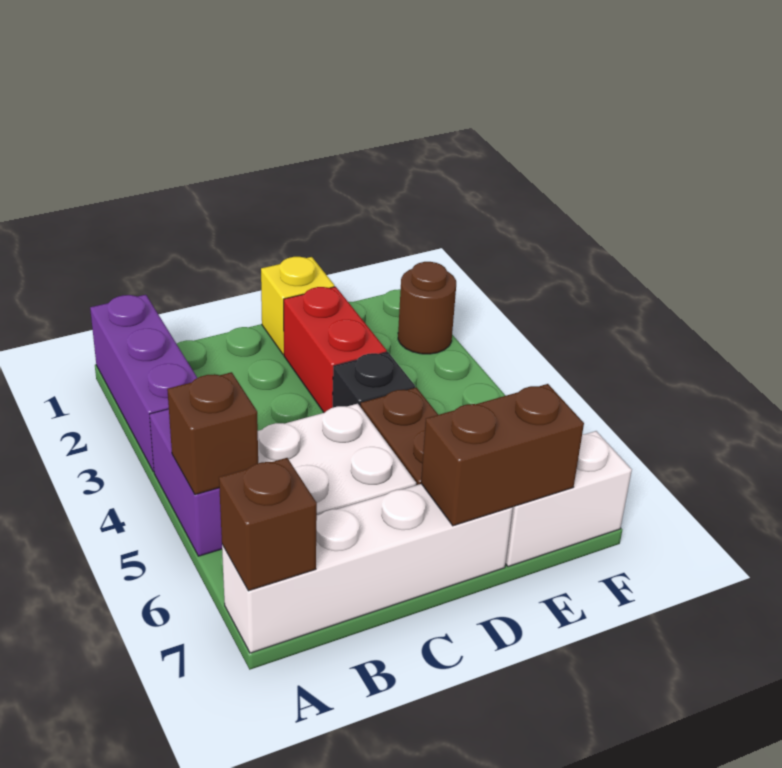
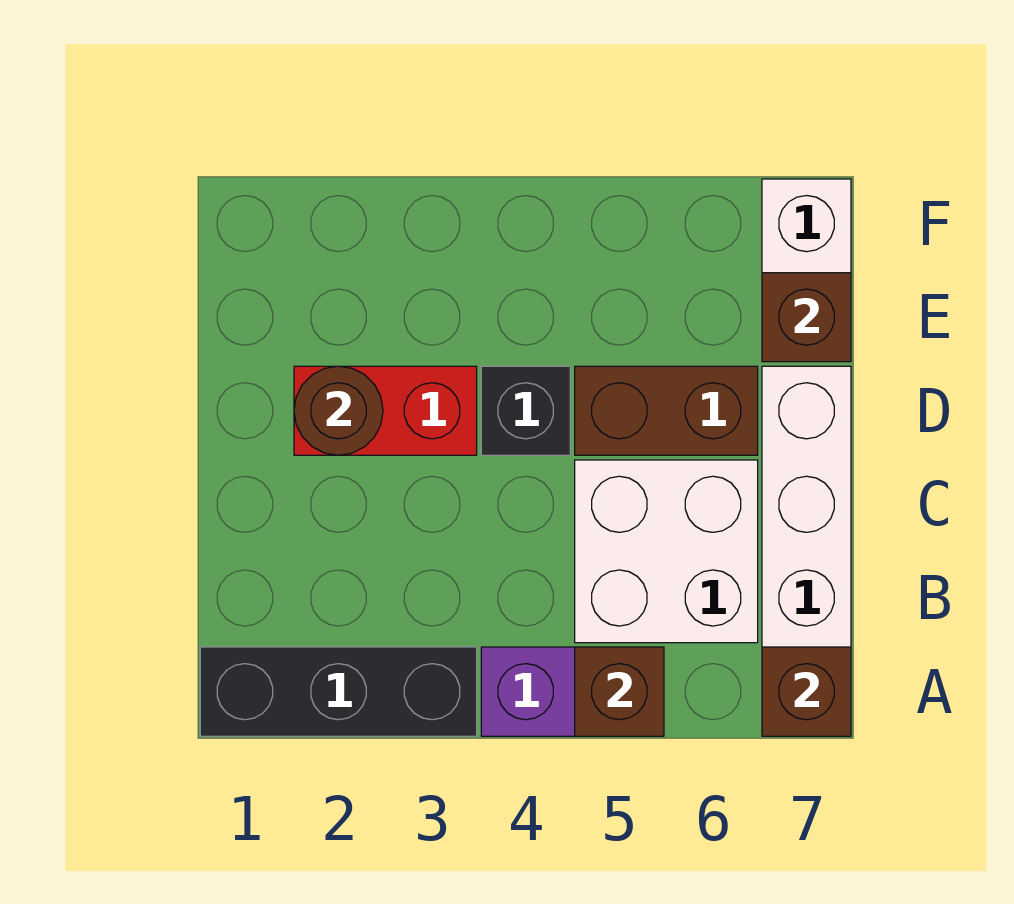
purple 1x3 brick [90,295,197,472] -> black 1x3 brick [200,647,477,736]
yellow 1x1 brick [261,257,335,354] -> none
brown 1x2 brick [421,384,584,526] -> brown 1x1 brick [762,273,851,362]
brown 1x1 round brick [398,262,456,354] -> brown 1x1 round brick moved to [294,366,383,455]

